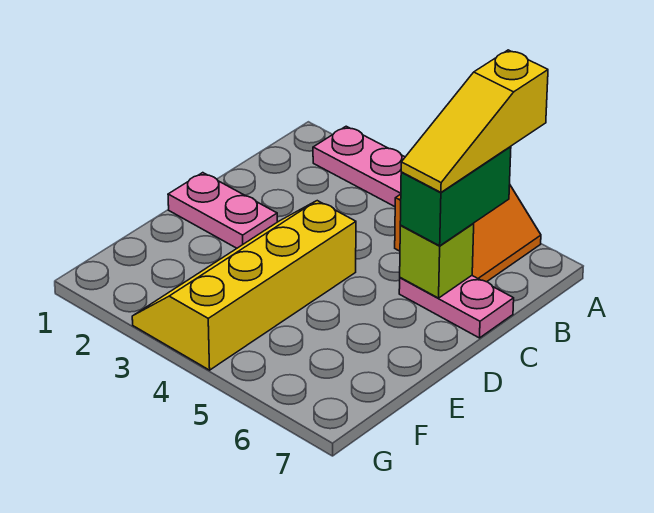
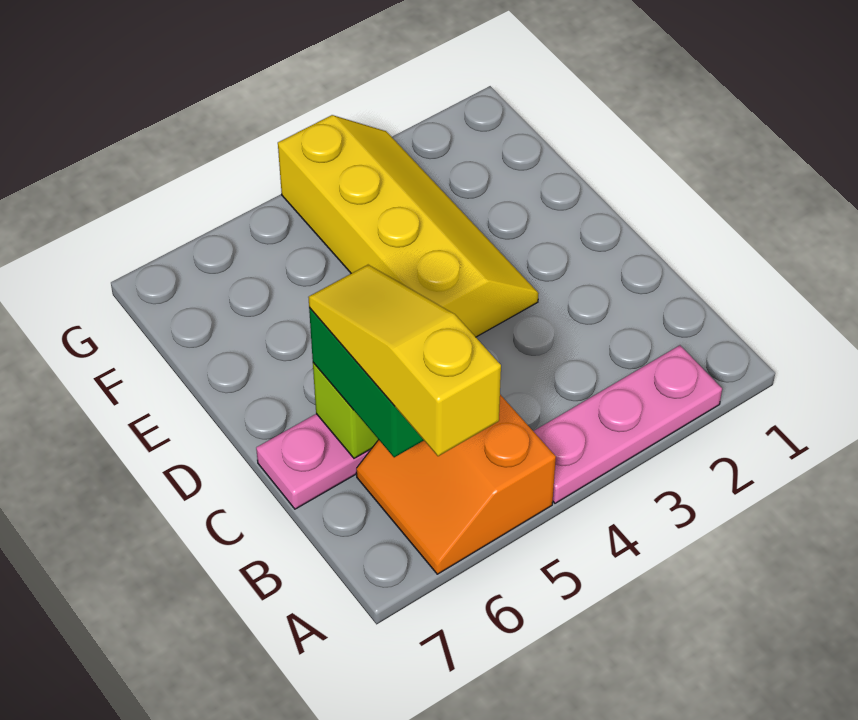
pink 1x2 plate [168,173,277,248] -> none

